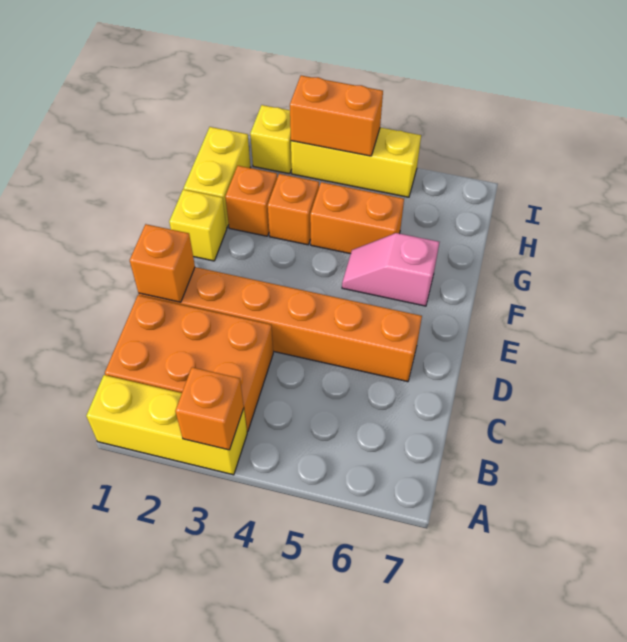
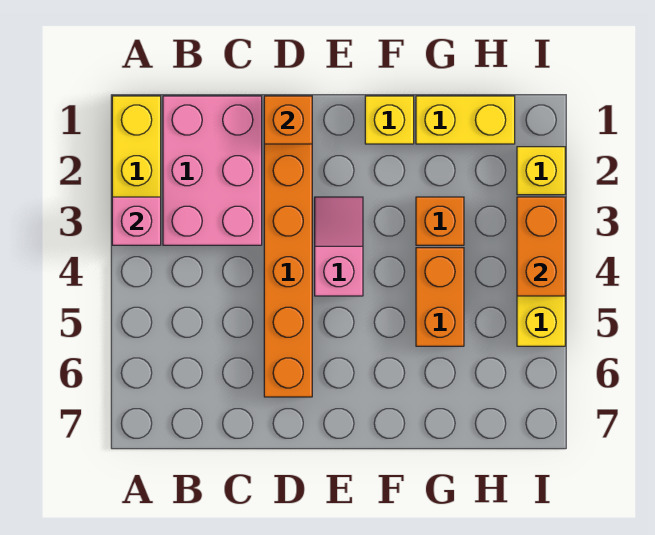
orange 1x1 brick [175,367,244,450] -> pink 1x1 brick [112,197,161,245]
orange 2x3 brick [105,295,273,432] -> pink 2x3 brick [163,96,262,245]
pink 1x2 slope [342,233,439,306] -> pink 1x2 slope moved to [315,197,363,296]
orange 1x1 brick [225,166,277,236] -> none

